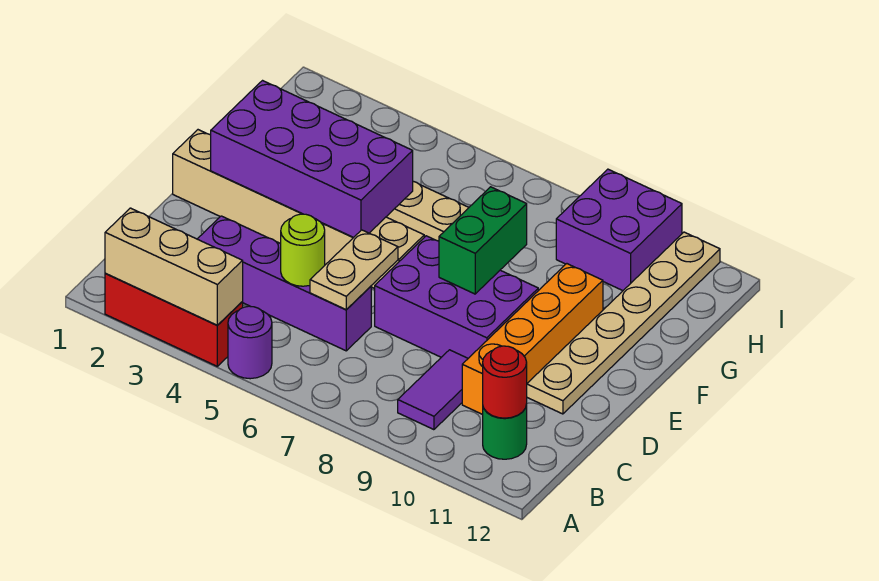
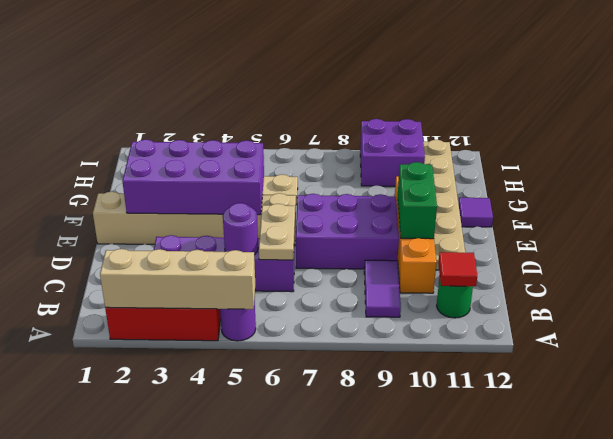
tan 1x3 brick [105,208,243,325] -> tan 1x4 brick [100,249,255,309]
red 1x1 round brick [483,346,527,418] -> red 1x1 tile [438,252,477,286]
lime 1x1 round brick [281,214,325,286] -> purple 1x1 round brick [223,203,258,255]
green 1x2 brick [439,187,527,294] -> green 1x2 brick moved to [398,162,437,239]
none -> purple 1x1 tile [458,198,493,227]

